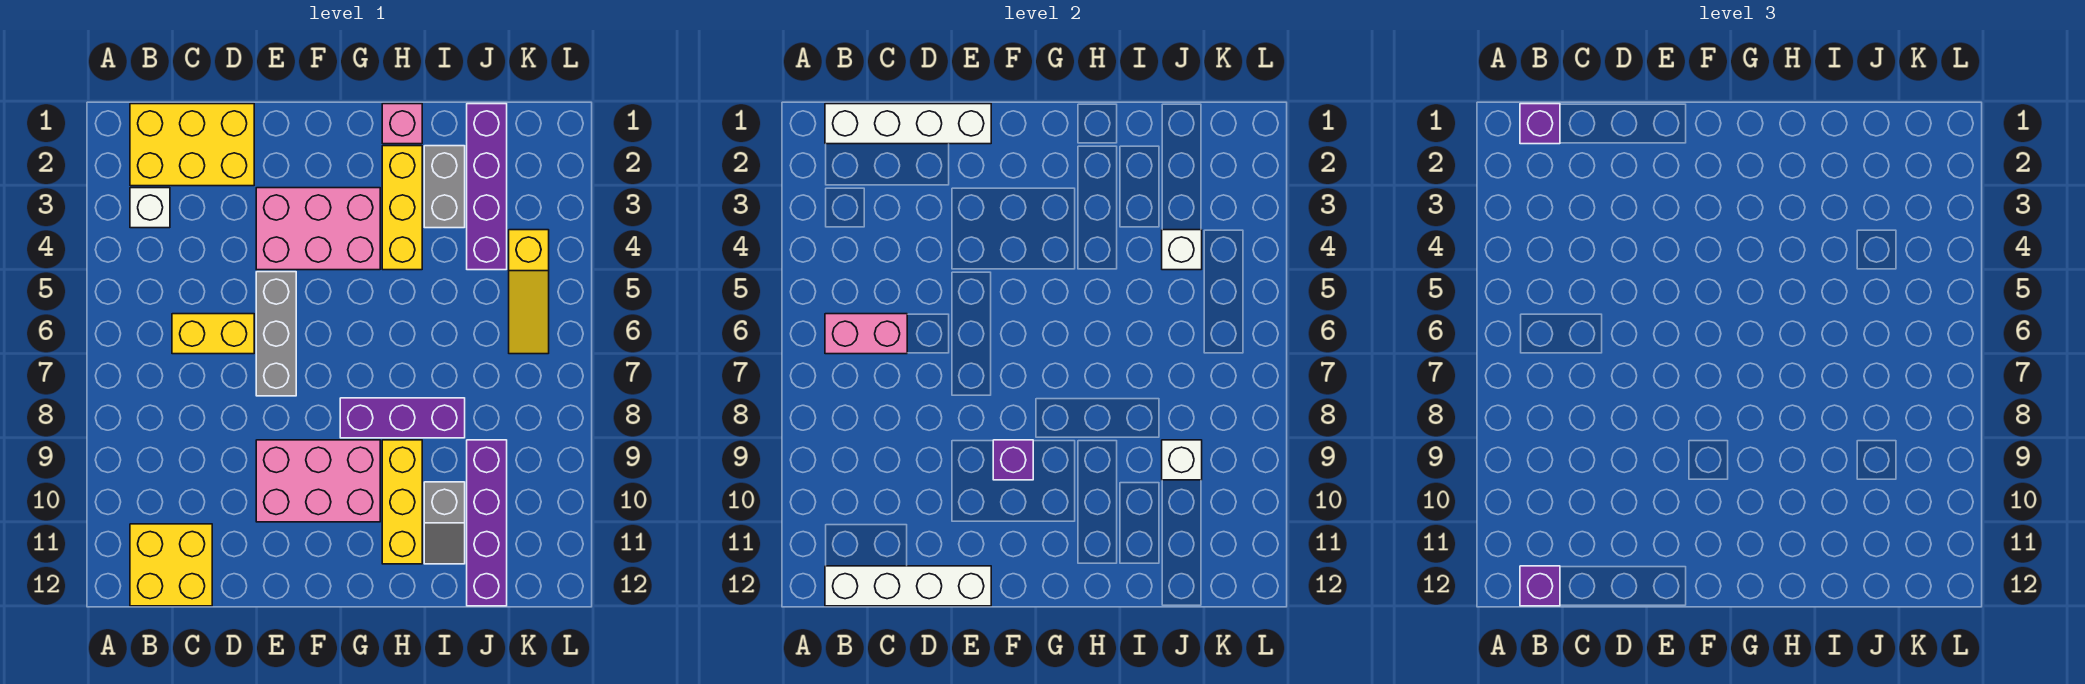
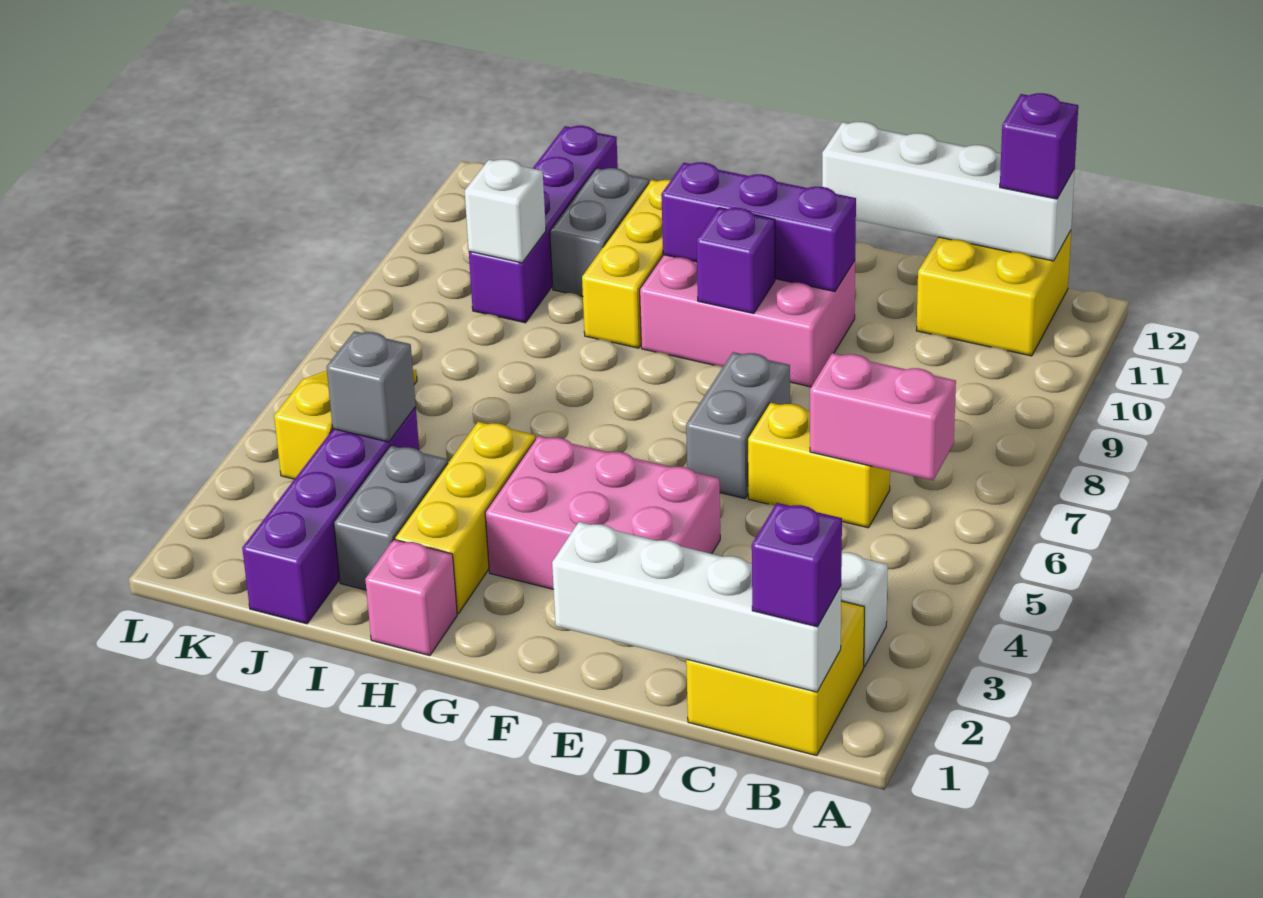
yellow 2x3 brick [130,104,254,186] -> yellow 2x2 brick [686,601,864,756]
grey 1x3 brick [256,272,296,396] -> grey 1x2 brick [686,352,790,499]
purple 1x3 brick [340,398,465,438] -> purple 1x3 brick moved to [661,162,856,292]
grey 1x2 slope [424,482,465,564] -> grey 1x2 brick [550,168,649,297]
white 1x1 brick [1162,230,1202,270] -> grey 1x1 brick [327,331,416,442]

